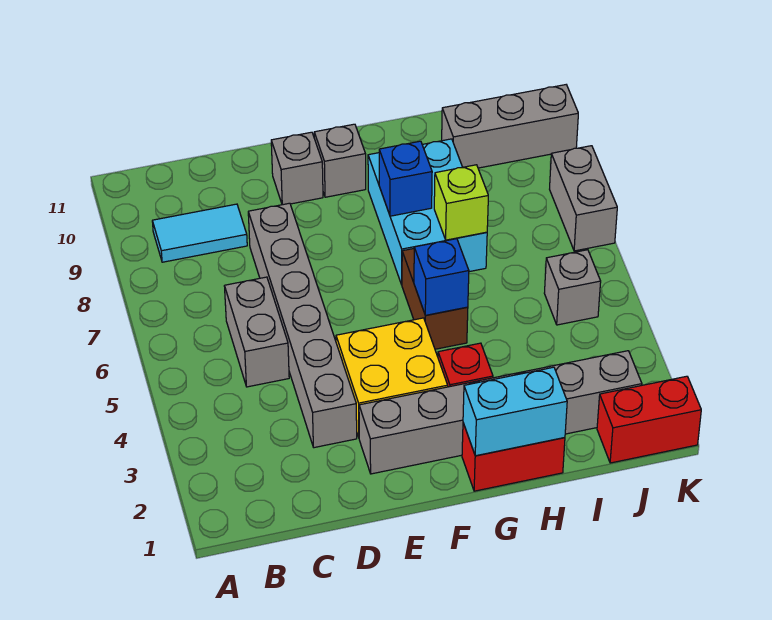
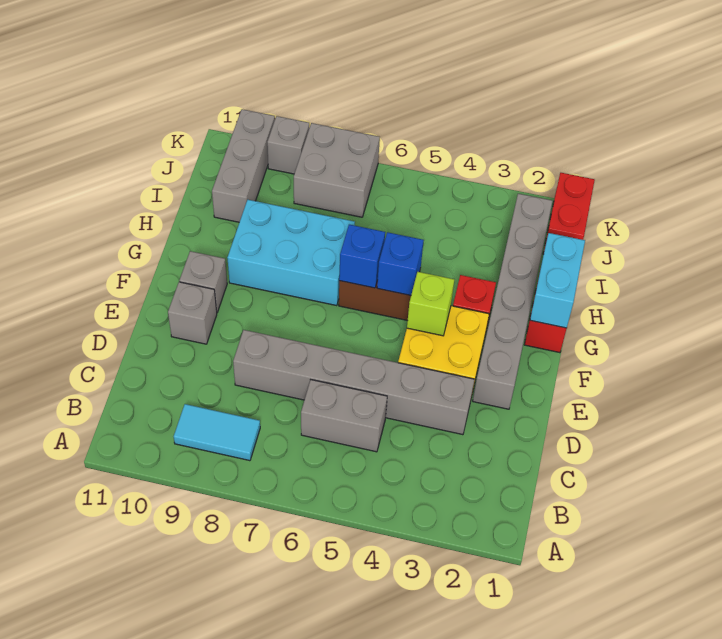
cyan 1x2 tile [152,204,247,262] -> cyan 1x2 tile turned to [174,404,260,461]
blue 1x1 brick [379,141,432,216] -> blue 1x1 brick moved to [339,225,385,288]
lime 1x1 brick [434,165,488,240] -> lime 1x1 brick moved to [407,272,454,336]
grey 1x1 brick [544,250,601,325] -> grey 1x1 brick moved to [267,116,309,174]
grey 1x2 brick [550,146,617,251] -> grey 2x2 brick [294,123,380,217]

